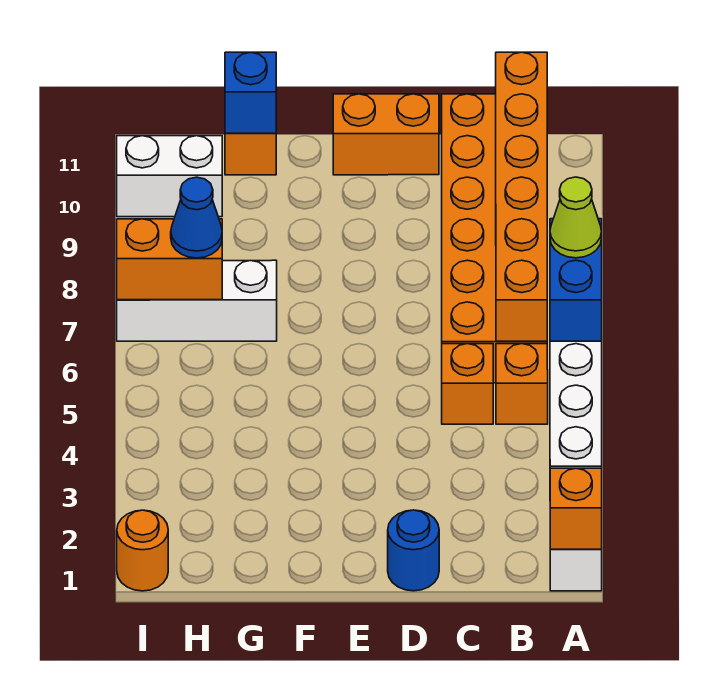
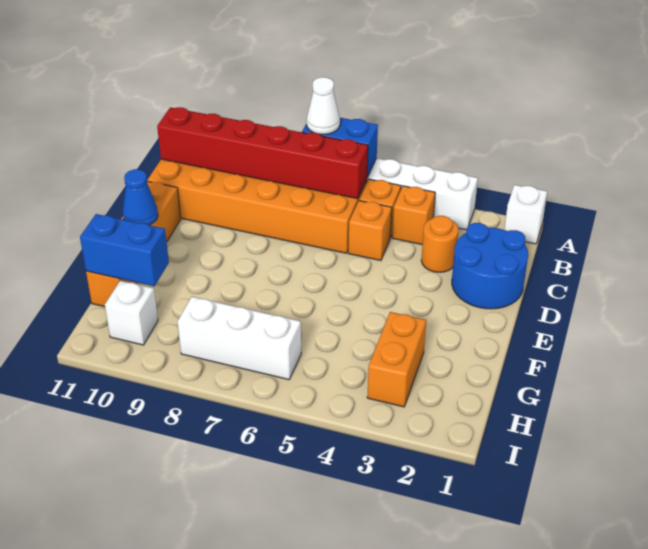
orange 1x1 brick [550,468,602,549] -> orange 1x1 brick moved to [392,186,435,245]
lime 1x1 cone [550,177,602,258] -> white 1x1 cone [306,77,340,134]
orange 1x6 brick [496,52,547,341] -> red 1x6 brick [157,107,368,199]
blue 1x1 round brick [388,510,439,591] -> blue 2x2 round brick [452,223,528,309]
white 1x3 brick [117,260,277,341] -> white 1x3 brick turned to [177,297,301,380]
blue 1x1 brick [225,52,276,133] -> blue 1x2 brick [80,214,169,286]
orange 1x2 brick [117,219,222,300] -> orange 1x2 brick moved to [367,312,426,407]
blue 1x1 cone [171,177,222,258] -> blue 1x1 cone moved to [123,169,158,225]
white 1x2 brick [117,136,222,217] -> white 1x1 brick [105,280,158,345]
orange 1x1 round brick [117,510,168,591] -> orange 1x1 round brick moved to [421,216,459,272]

